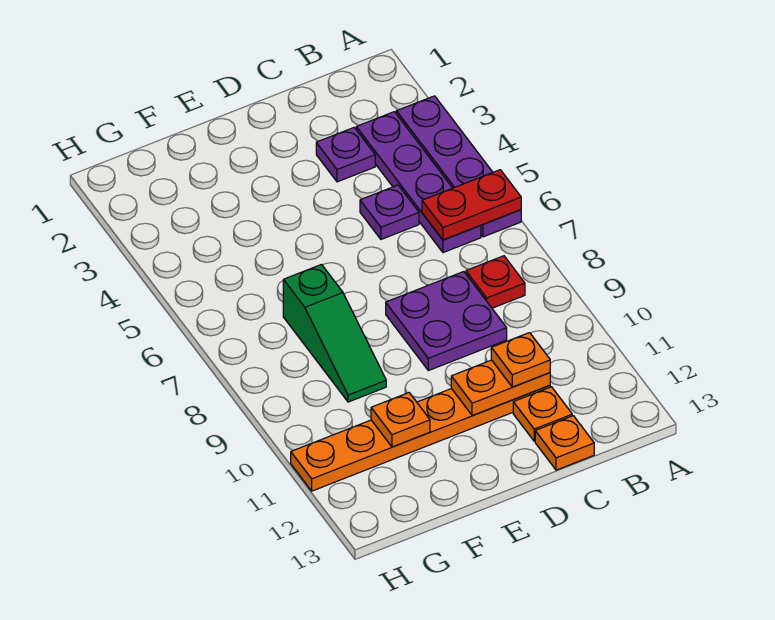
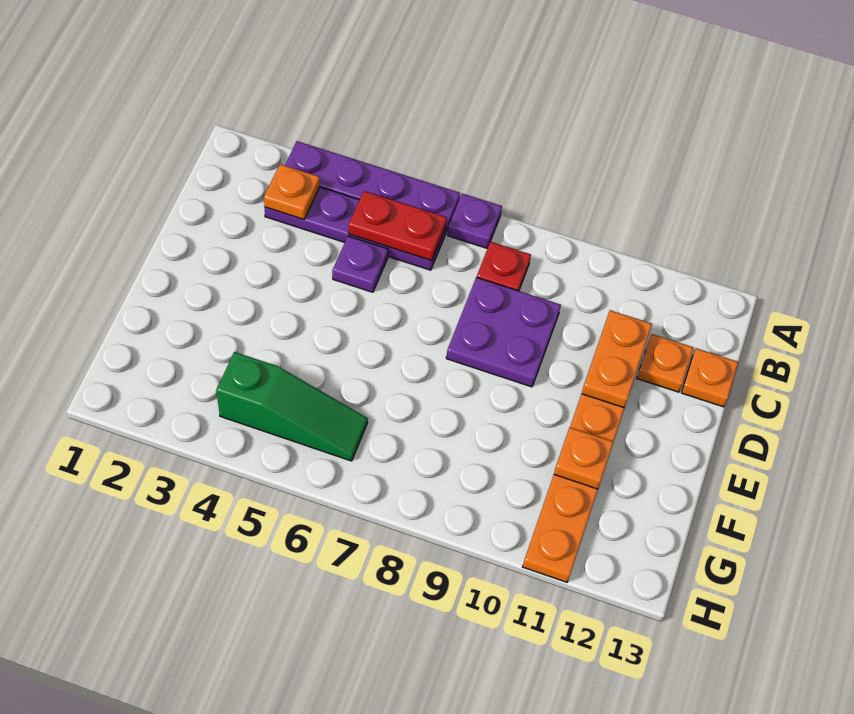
red 1x2 plate [422,170,521,240] -> red 1x2 plate turned to [349,191,447,261]
purple 1x1 plate [316,128,375,182] -> purple 1x1 plate moved to [448,193,502,249]
orange 1x1 plate [491,333,550,387] -> orange 1x1 plate moved to [264,164,320,219]
green 1x3 slope [283,265,386,402] -> green 1x3 slope moved to [216,352,368,461]

